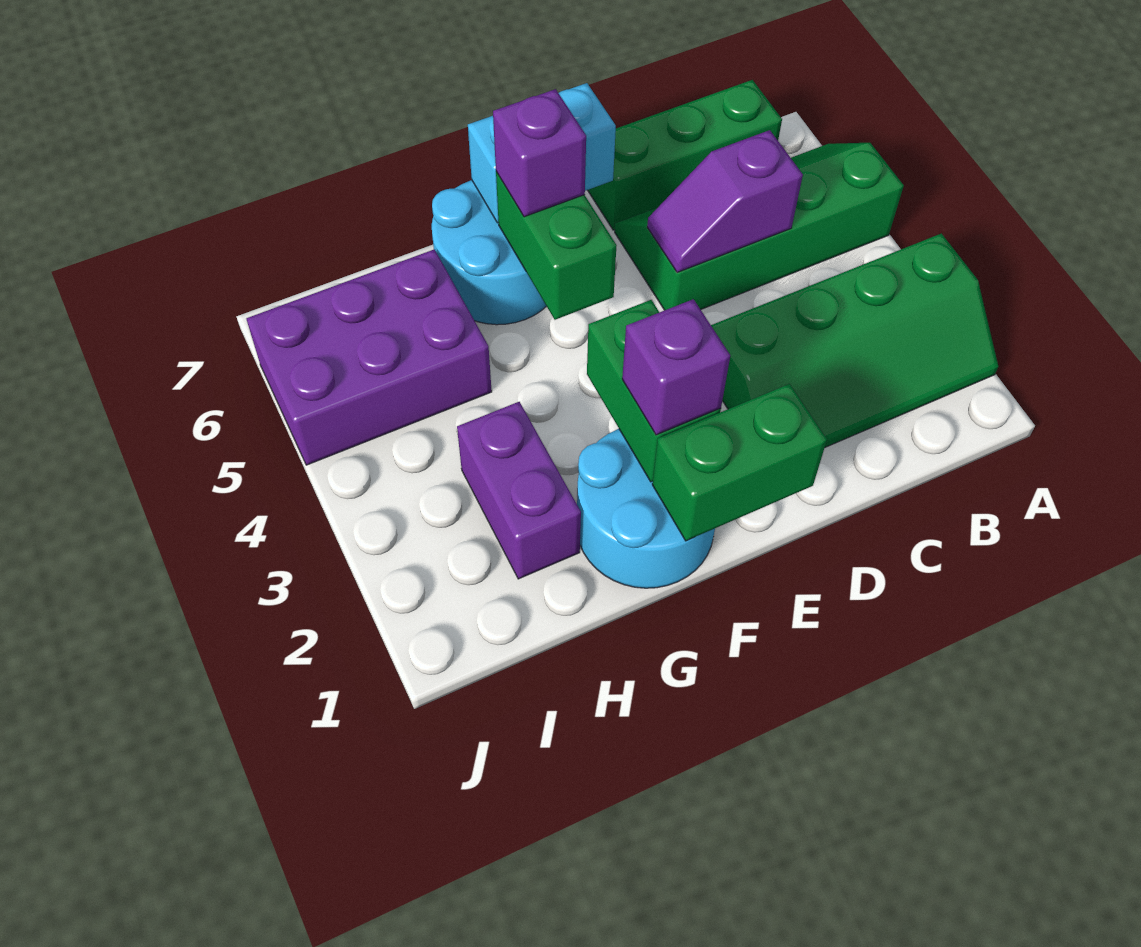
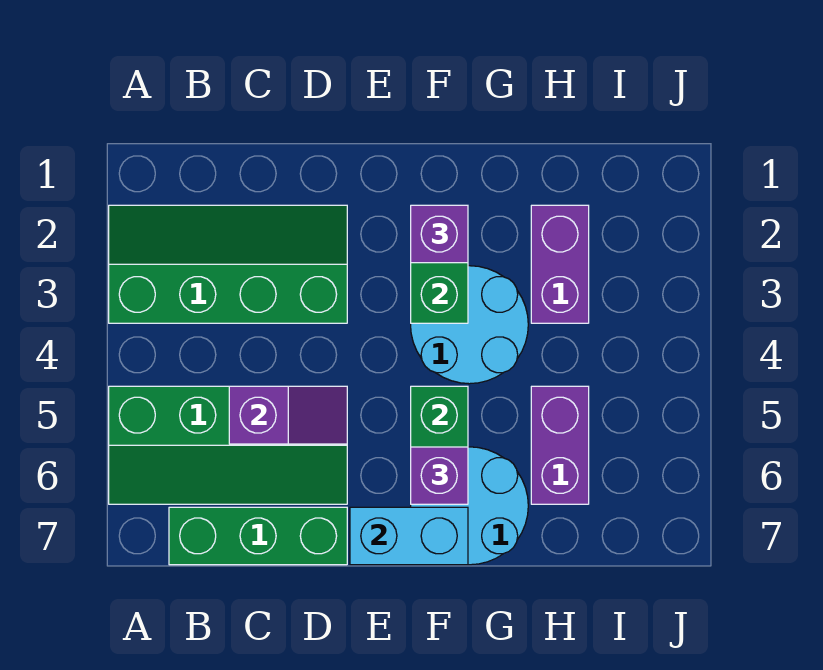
green 1x2 brick [652,384,827,541] -> none
cyan 2x2 round brick [577,429,715,588] -> cyan 2x2 round brick moved to [411,266,528,384]
purple 2x3 brick [246,249,492,465] -> purple 1x2 brick [531,386,589,504]

